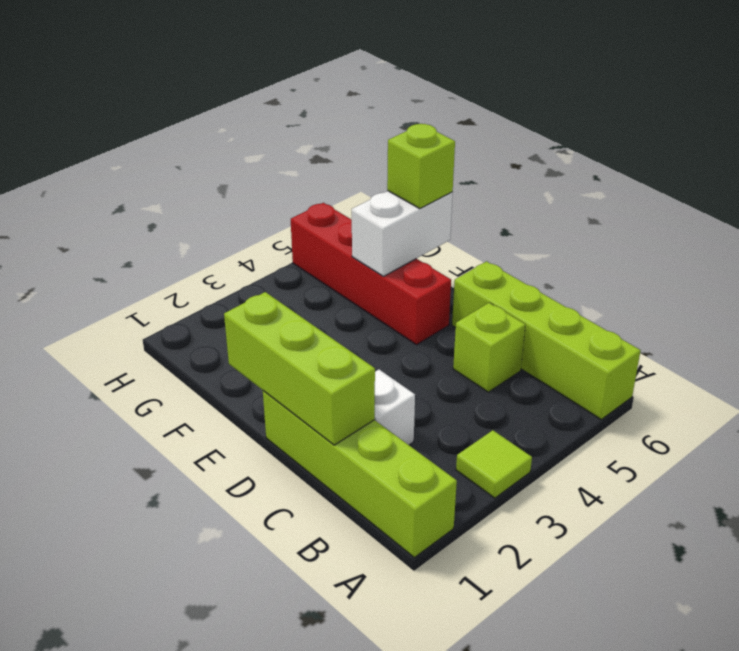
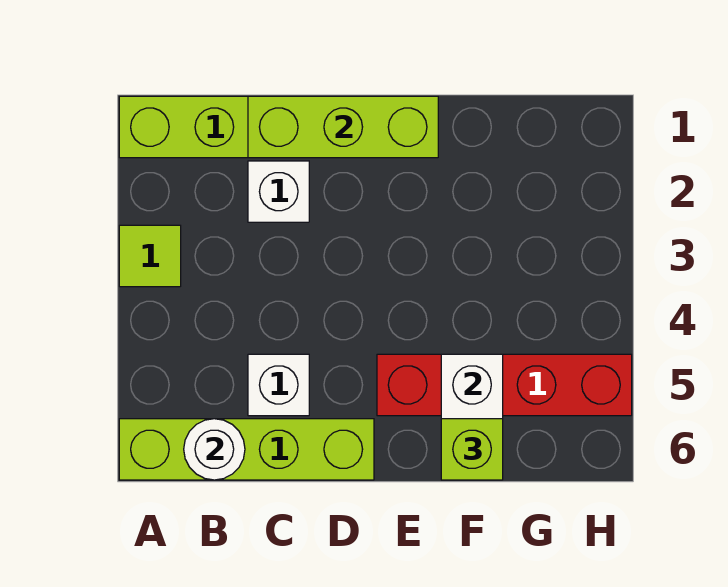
none -> white 1x1 round brick [184,419,245,480]
lime 1x1 brick [453,303,525,392] -> white 1x1 brick [248,354,309,416]

